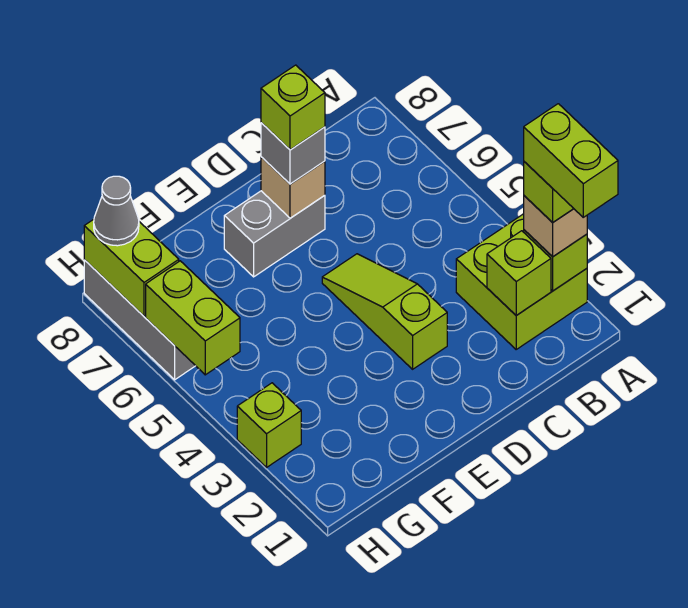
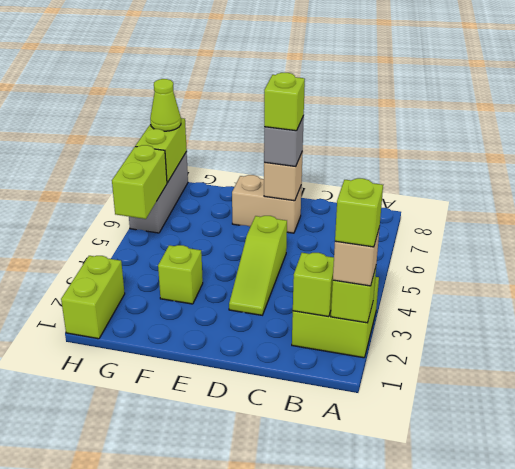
lime 1x2 brick [524,104,618,217] -> lime 1x2 brick moved to [61,256,125,339]
lime 1x3 slope [322,254,447,369] -> lime 1x3 slope turned to [229,216,287,315]
grey 1x2 brick [224,191,325,277] -> tan 1x2 brick [232,175,302,233]
lime 1x1 brick [237,383,301,467] -> lime 1x1 brick moved to [158,245,203,304]
grey 1x1 cone [94,176,139,246] -> lime 1x1 cone [150,79,181,131]

